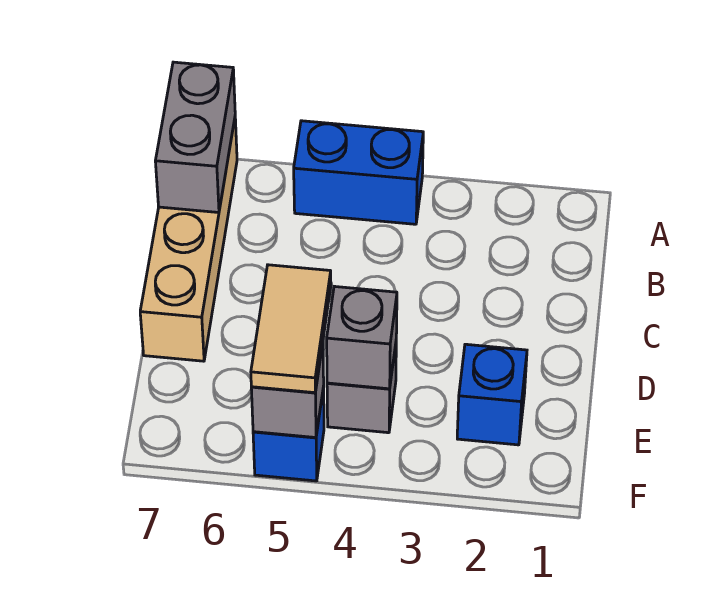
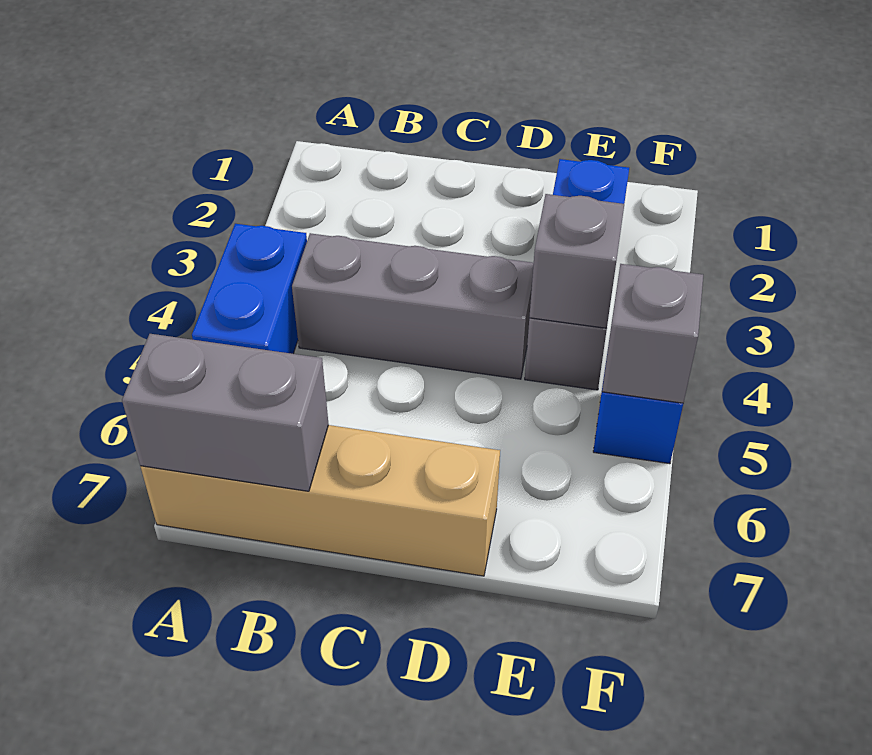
none -> grey 1x3 brick [292,233,534,379]
tan 1x2 tile [251,265,331,393] -> none

